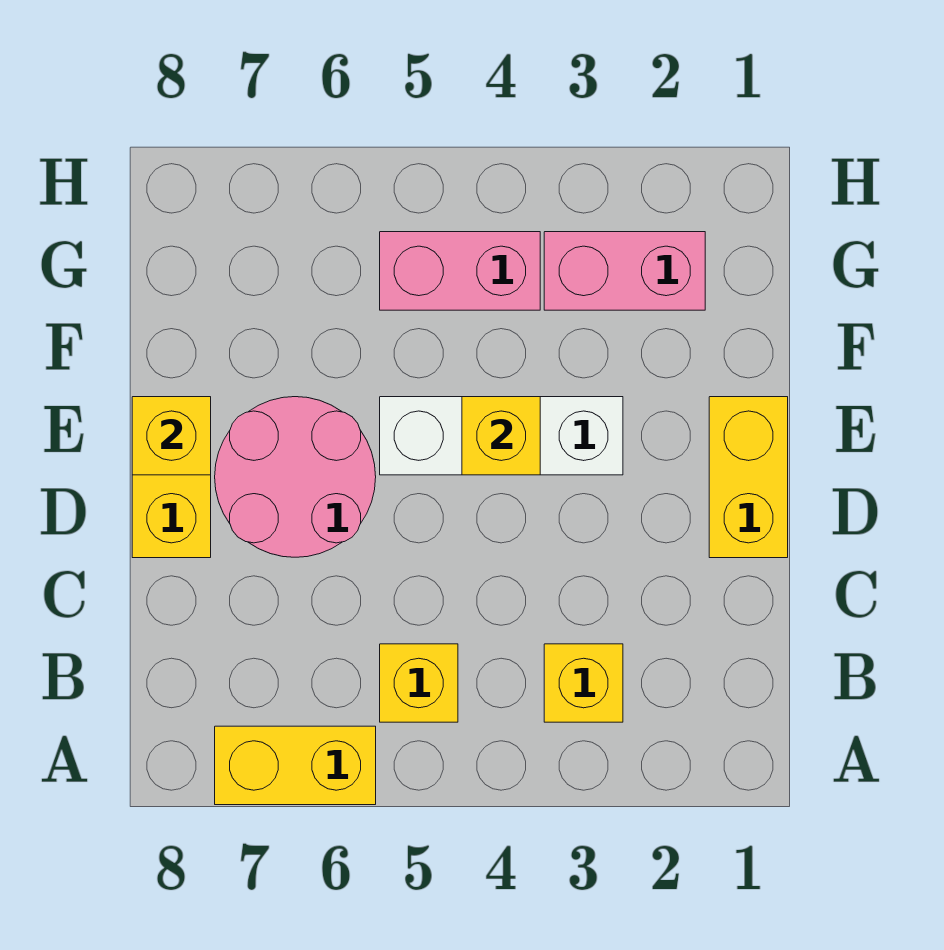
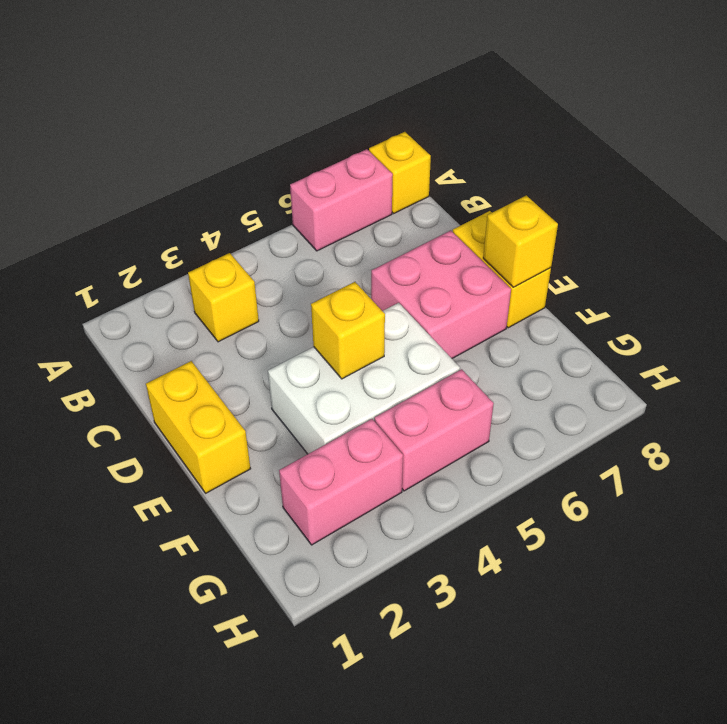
yellow 1x2 brick [215,726,376,805] -> pink 1x2 brick [290,149,393,251]
yellow 1x1 brick [380,644,458,722] -> yellow 1x1 brick moved to [369,132,431,213]
pink 2x2 round brick [215,397,376,557] -> pink 2x2 brick [371,231,511,358]
white 1x3 brick [380,397,623,475] -> white 2x3 brick [268,303,460,454]

